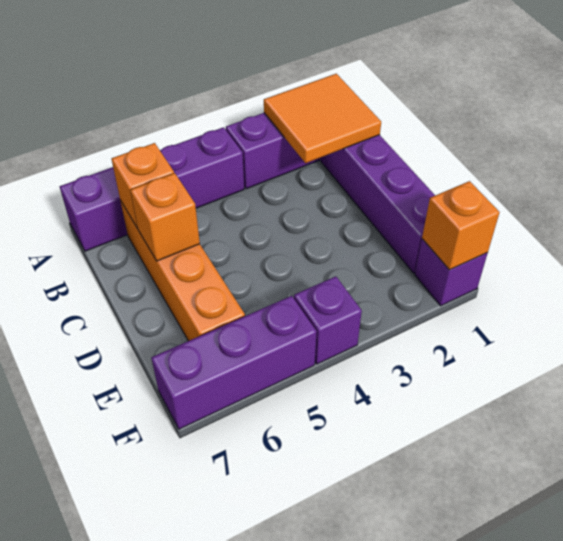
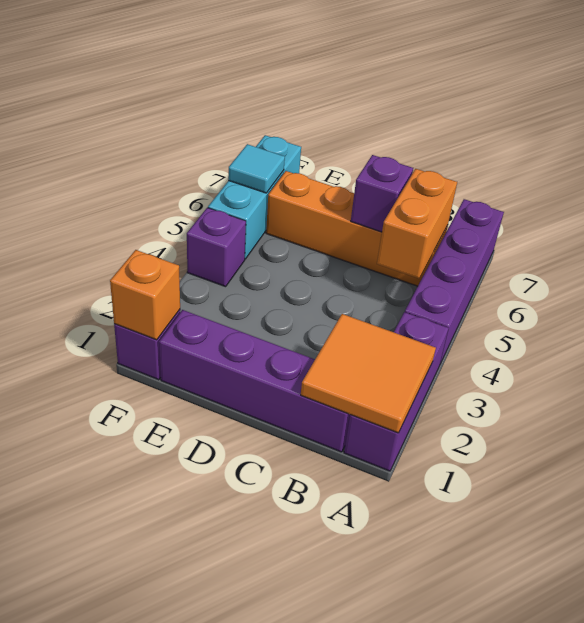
orange 1x1 brick [112,143,174,228] -> orange 1x2 brick [377,169,457,278]
orange 1x1 brick [130,173,200,261] -> purple 1x1 brick [351,155,413,232]
purple 1x3 brick [151,296,317,429] -> cyan 1x3 brick [208,135,301,259]
none -> cyan 1x1 tile [228,144,285,193]

